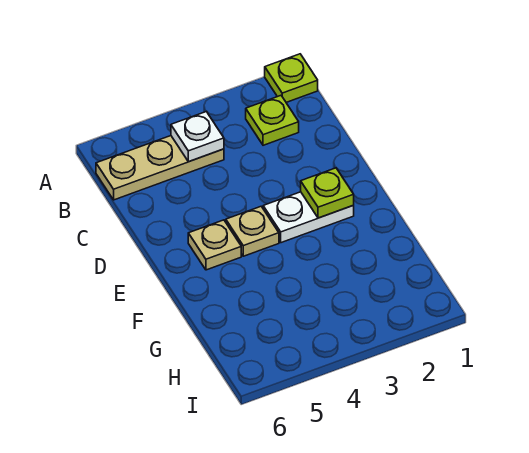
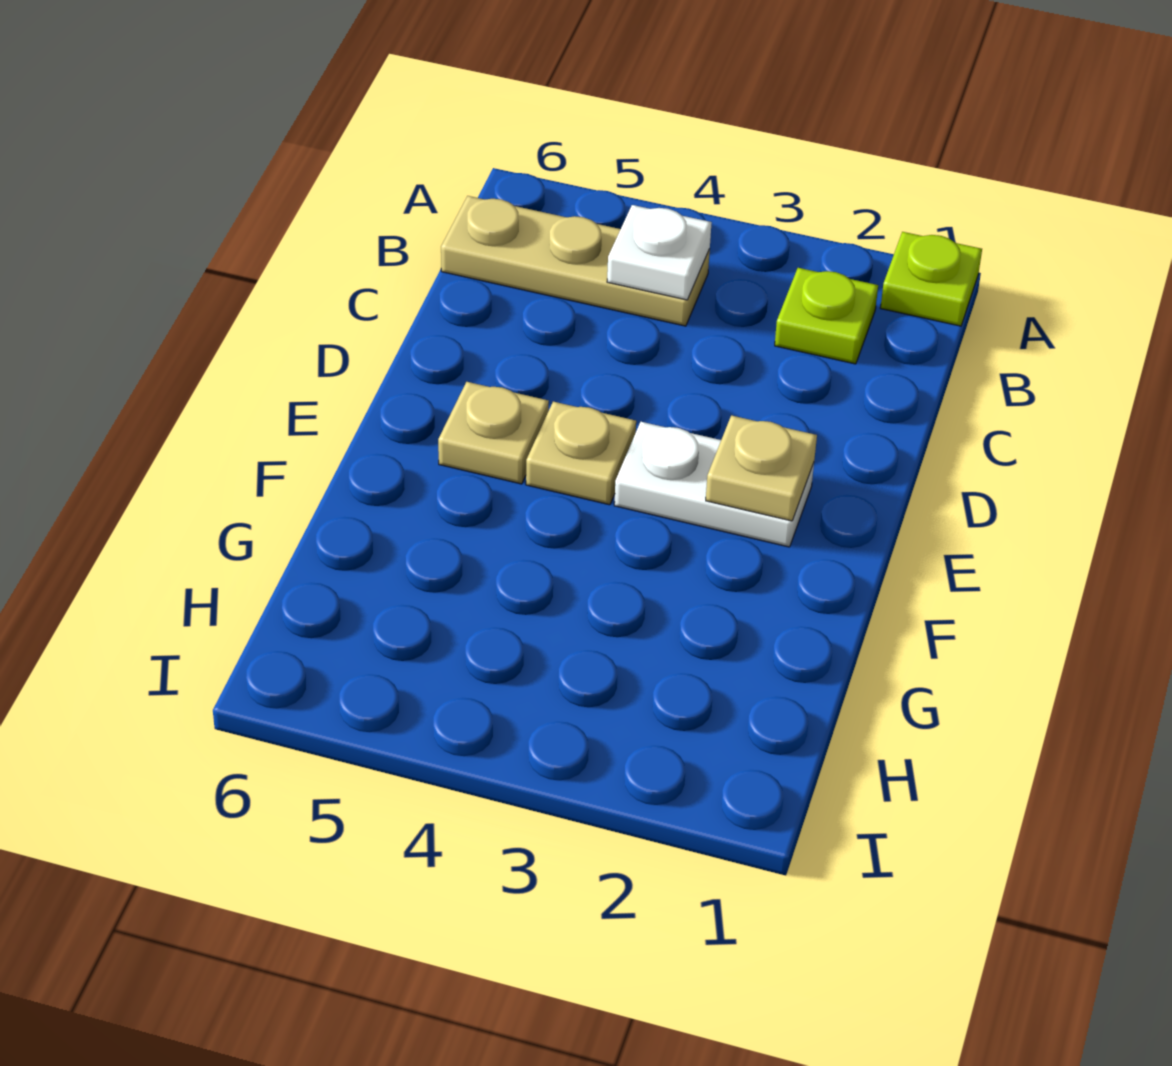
lime 1x1 plate [301,168,354,218] -> tan 1x1 plate [706,415,817,521]

